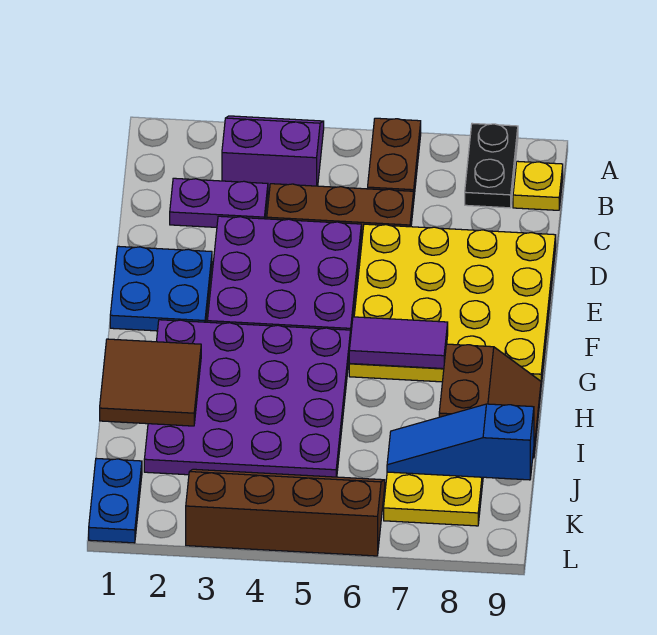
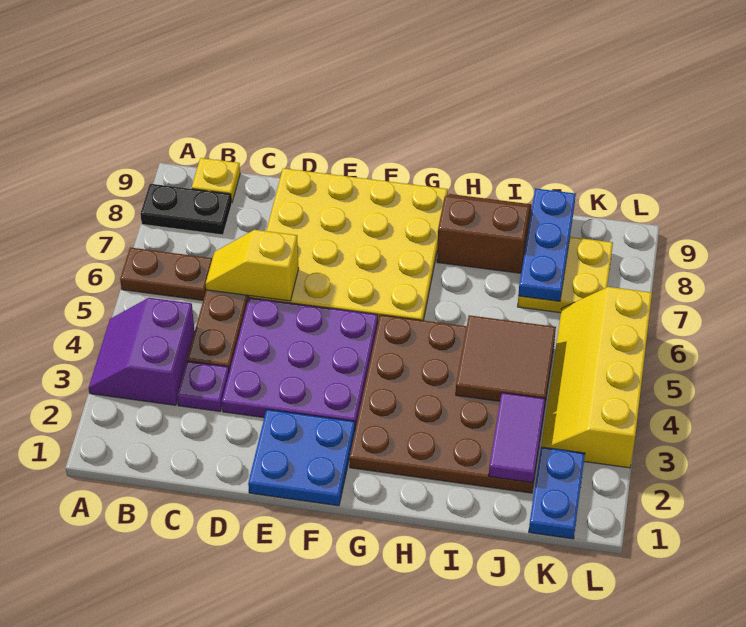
purple 1x2 plate [170,178,268,227] -> purple 1x1 plate [177,361,229,411]
none -> yellow 1x2 slope [206,230,299,301]
purple 4x4 plate [144,320,351,477] -> brown 4x4 plate [349,315,555,493]
purple 1x2 tile [349,317,448,369] -> purple 1x2 tile moved to [489,393,545,483]
brown 2x2 tile [100,339,201,426] -> brown 2x2 tile moved to [456,315,556,407]
blue 1x3 slope [387,404,534,480] -> blue 1x3 plate [518,188,576,301]
blue 1x2 plate [89,458,142,543] -> blue 1x2 plate turned to [529,447,585,539]
brown 2x4 slope [186,469,385,556] -> yellow 2x4 slope [541,287,652,468]

